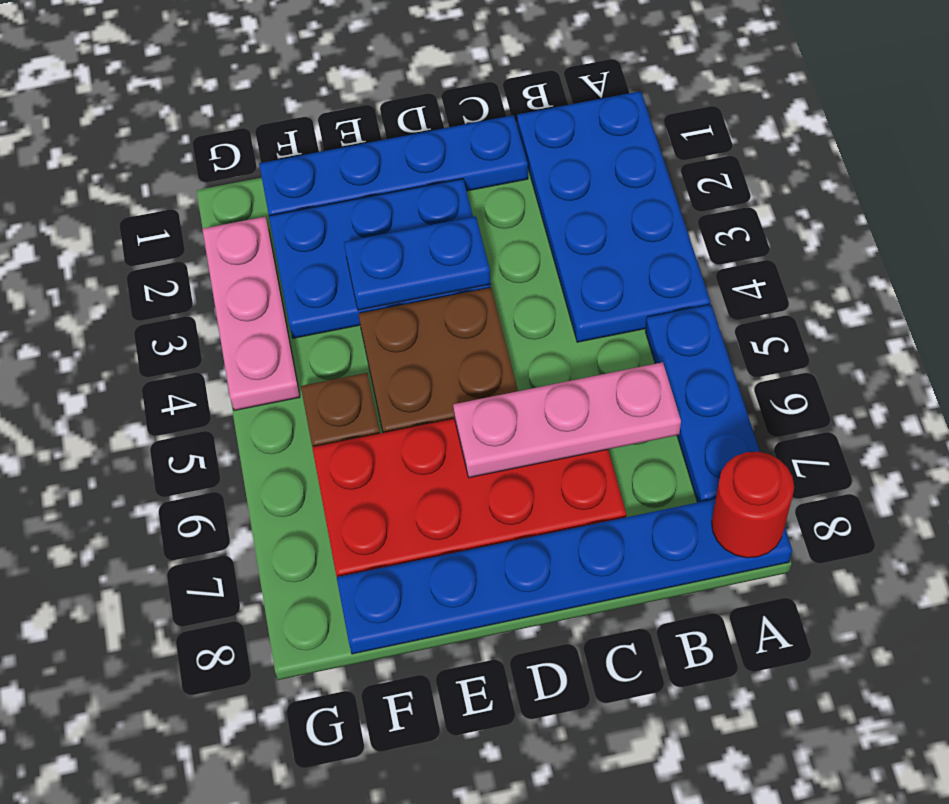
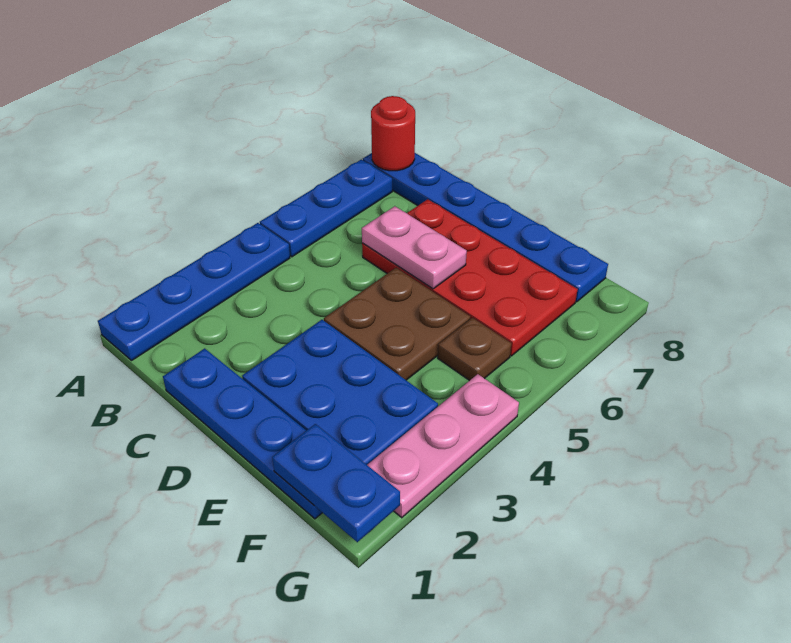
blue 2x4 plate [517,91,710,342] -> blue 1x4 plate [98,223,290,361]
pink 1x3 plate [453,362,681,478] -> pink 1x2 plate [362,206,467,289]
blue 1x2 plate [344,216,491,310] -> blue 1x2 plate moved to [272,424,400,542]

